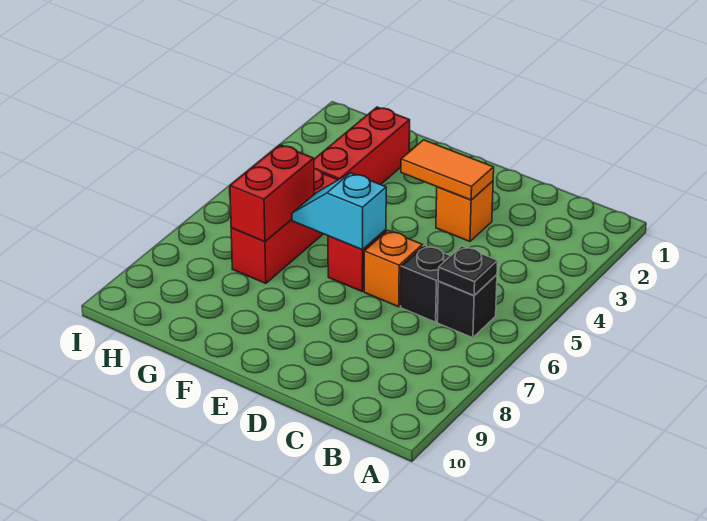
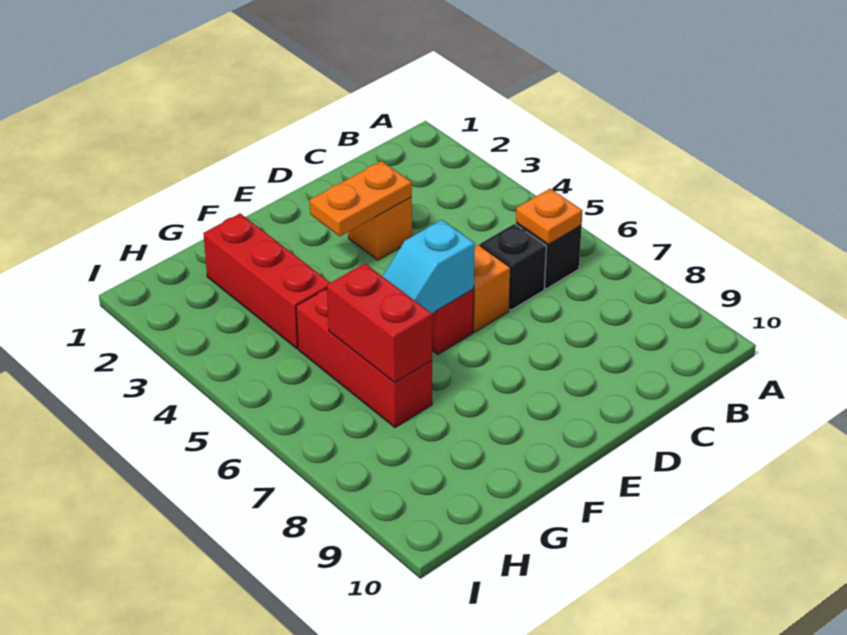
black 1x1 plate [438,246,498,295] -> orange 1x1 plate [516,189,583,244]
orange 1x2 tile [401,140,494,200] -> orange 1x2 plate [310,161,412,236]

